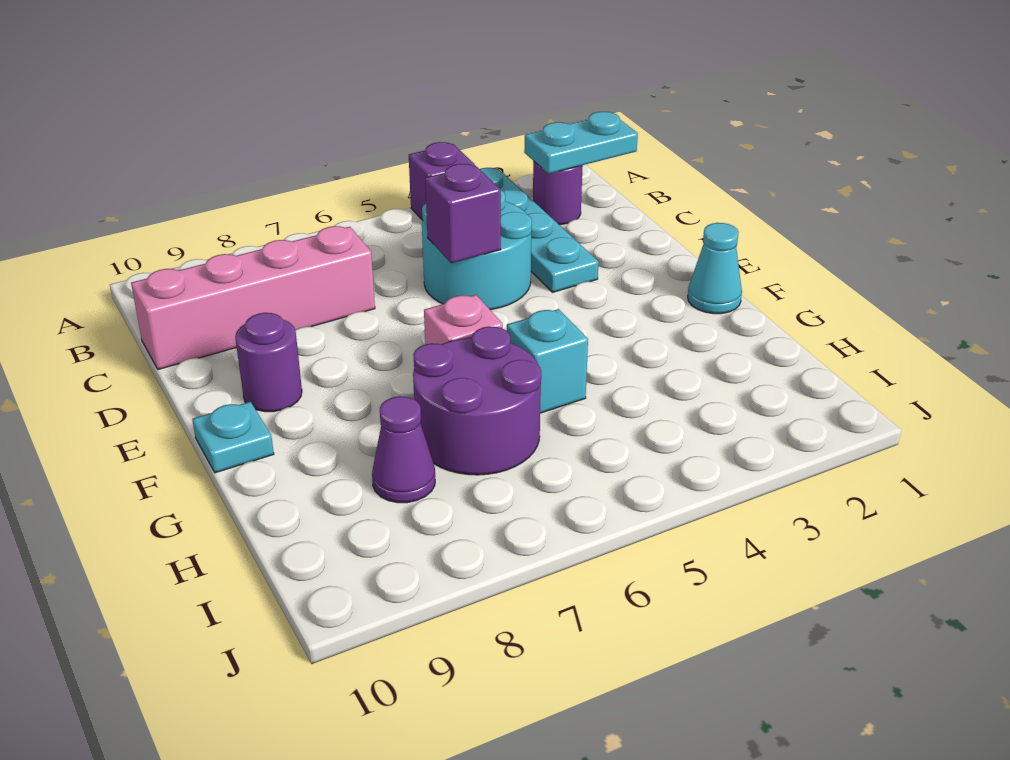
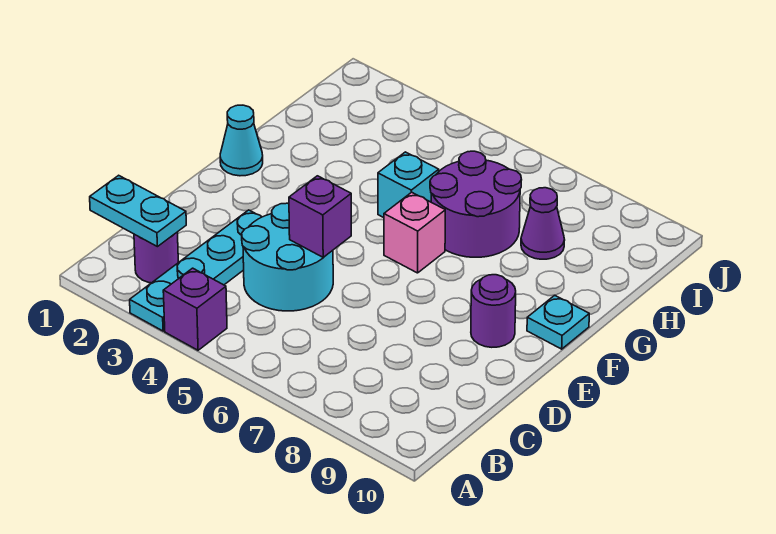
pink 1x4 brick [131,226,375,370] -> none

